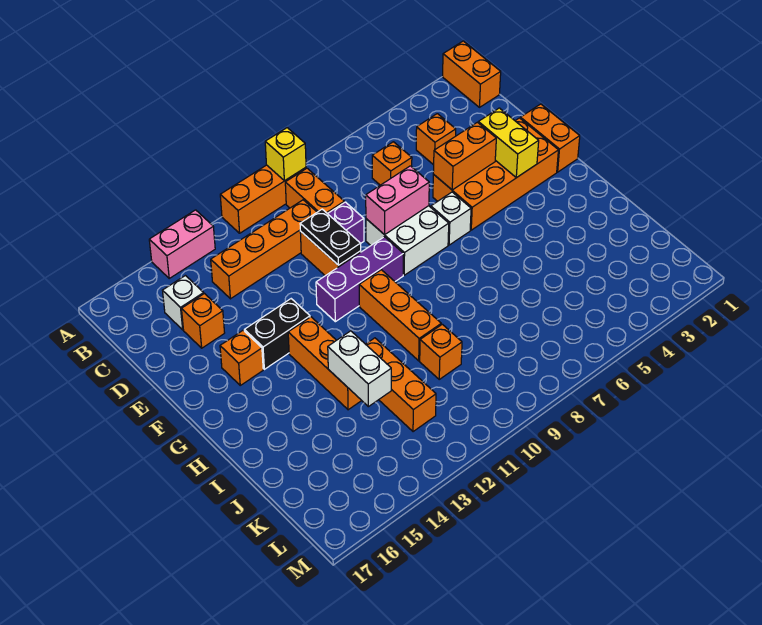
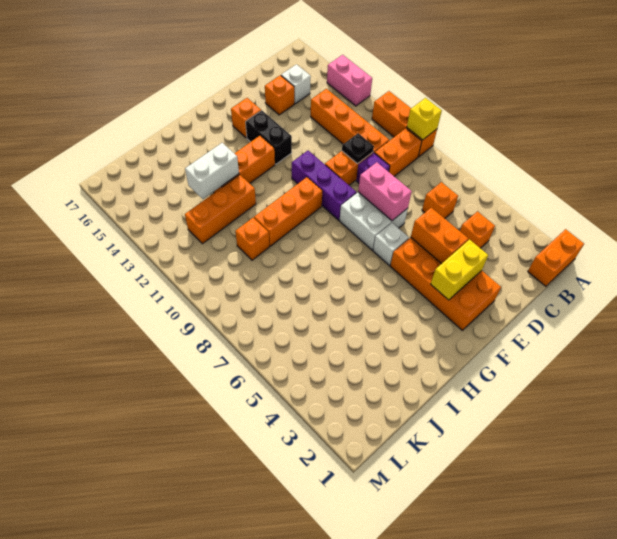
black 1x2 plate [300,209,361,265] -> black 1x1 plate [342,133,374,164]
orange 1x2 brick [520,104,580,172] -> none

